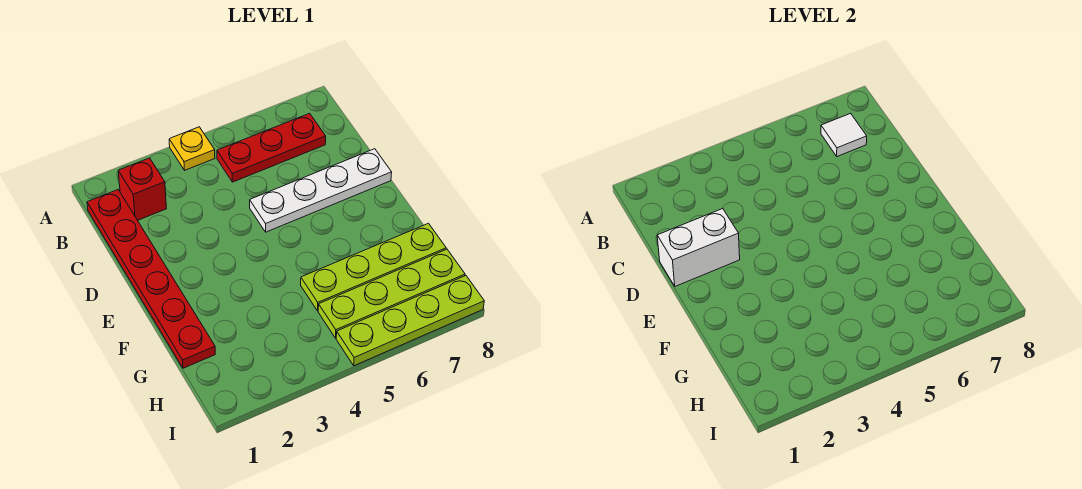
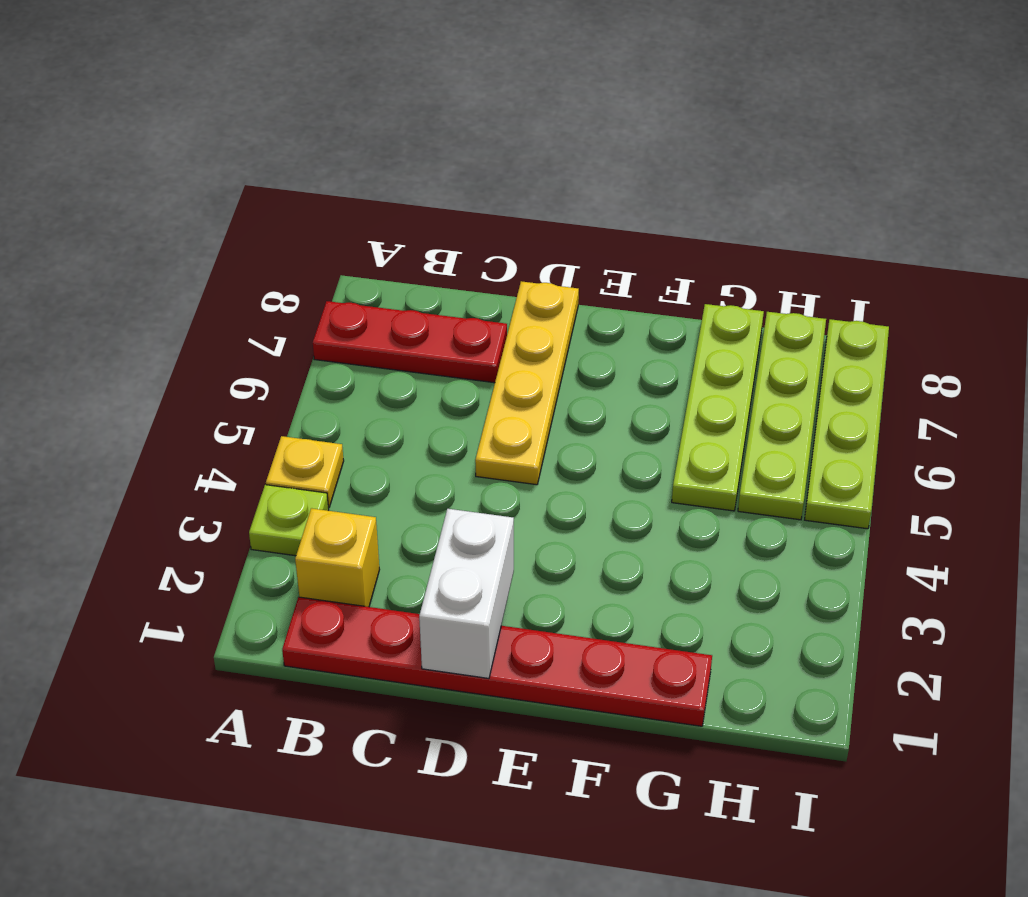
none -> lime 1x1 plate [249,485,329,556]
red 1x1 brick [118,158,166,220] -> yellow 1x1 brick [295,508,380,607]
red 1x3 plate [217,113,326,182] -> red 1x3 plate turned to [313,301,507,383]
white 1x1 tile [821,113,867,157] -> none
white 1x4 plate [250,149,392,232] -> yellow 1x4 plate [475,281,579,485]

